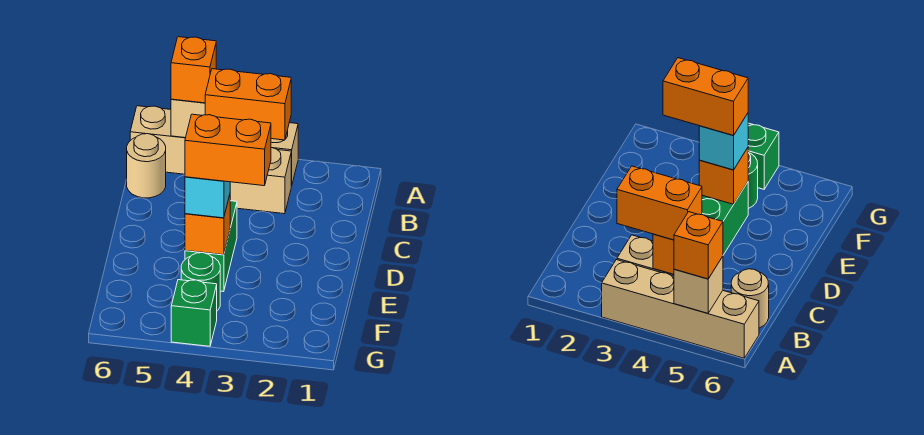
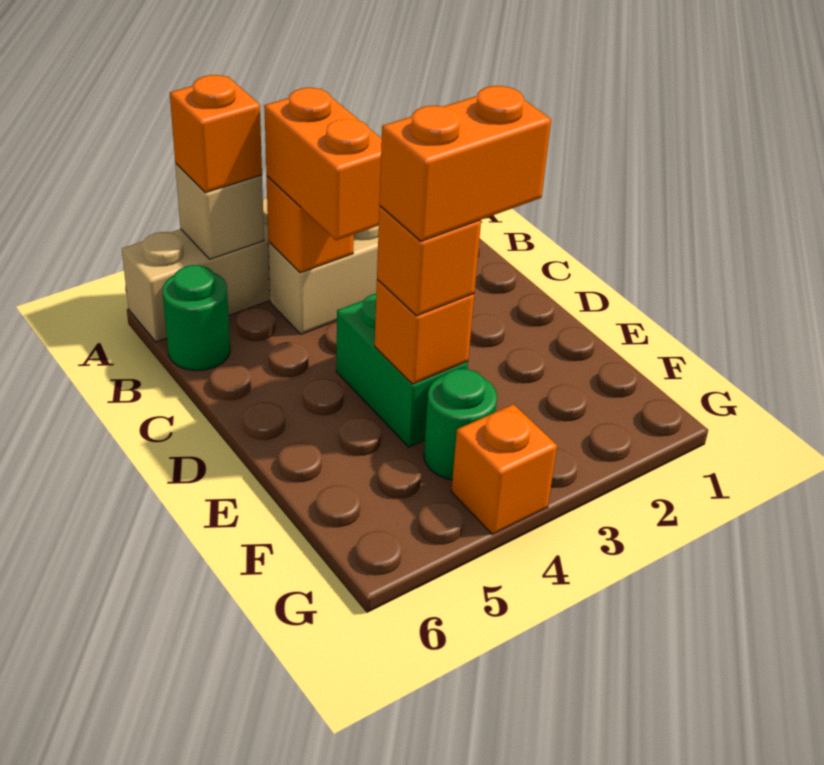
orange 1x2 brick [205,69,291,140] -> orange 1x2 brick turned to [264,88,382,240]
tan 1x1 round brick [127,134,166,198] -> green 1x1 round brick [163,265,230,371]
cyan 1x1 brick [185,177,230,218] -> orange 1x1 brick [377,206,481,316]
green 1x1 brick [171,280,217,346] -> orange 1x1 brick [451,404,557,535]

